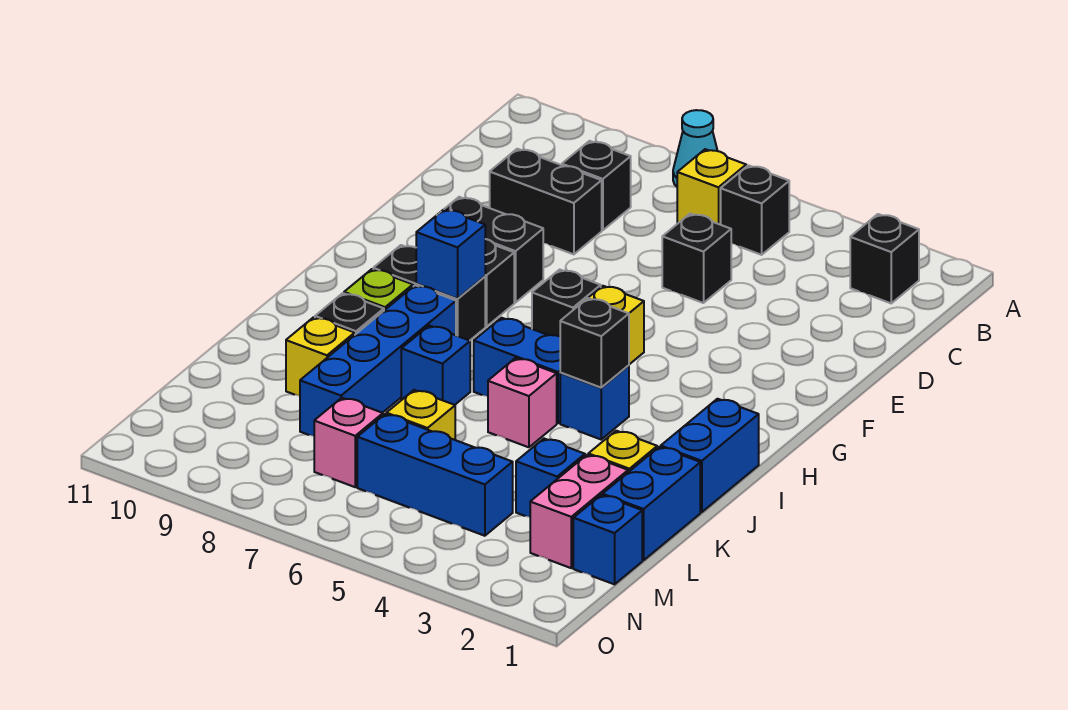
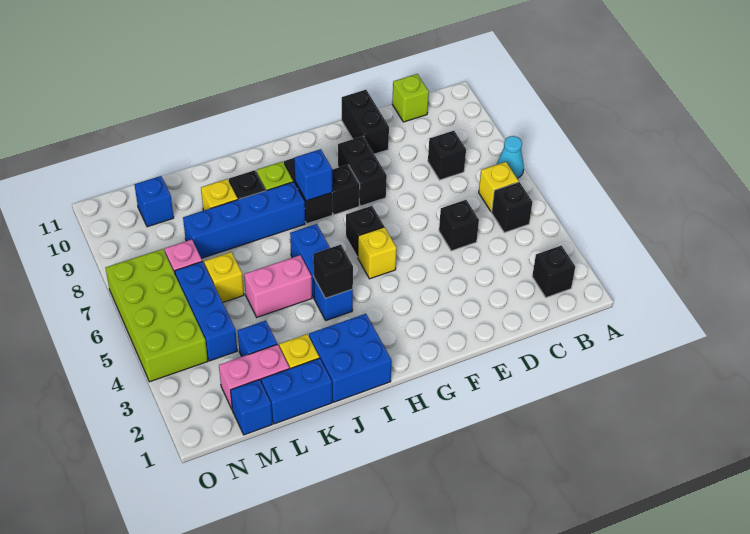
none -> lime 1x1 brick [392,74,429,122]
black 1x2 brick [490,149,602,254] -> black 1x2 brick moved to [342,90,389,154]
blue 1x2 brick [661,399,759,512] -> blue 2x2 brick [309,314,392,402]
pink 1x1 brick [488,358,557,447] -> pink 1x2 brick [244,255,312,317]
blue 1x1 brick [401,326,470,405] -> blue 1x1 brick moved to [134,176,174,227]
none -> lime 2x4 brick [106,249,208,382]

